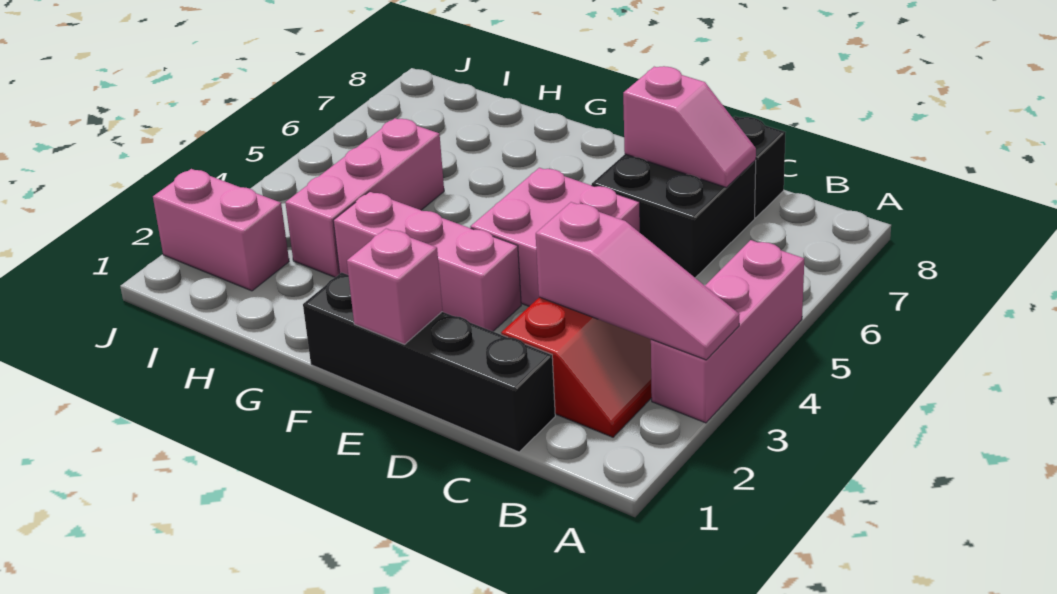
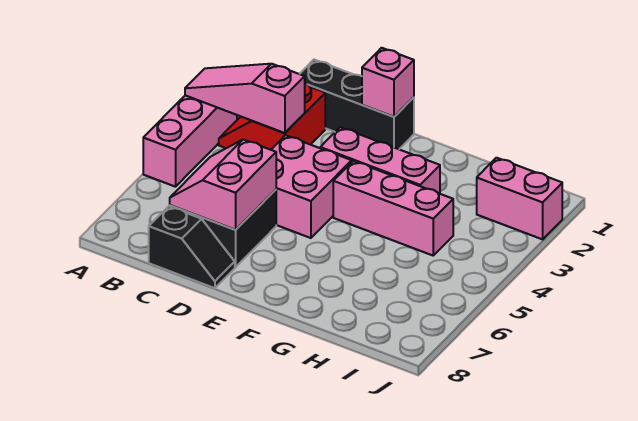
black 1x4 brick [303,272,555,452] -> black 1x3 brick [300,60,414,149]
pink 1x2 slope [623,66,756,188] -> pink 2x2 slope [170,139,276,230]
pink 1x3 brick [285,118,444,277] -> pink 1x3 brick turned to [333,161,453,255]

